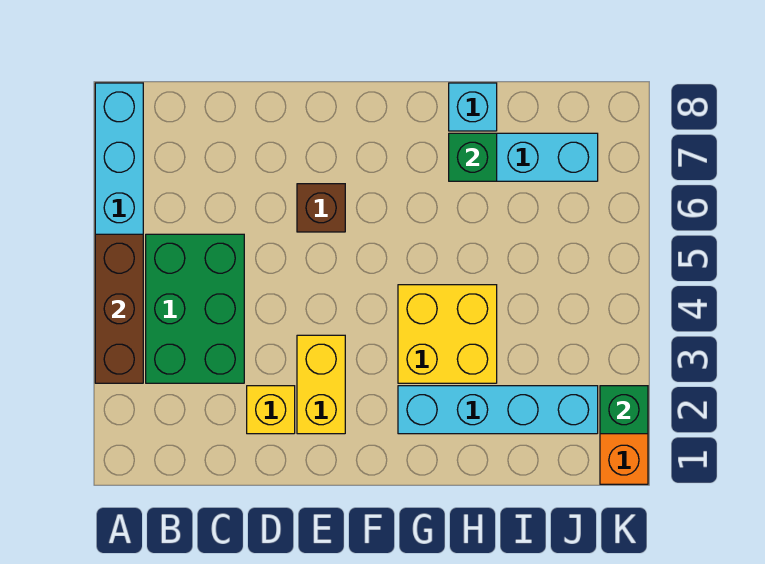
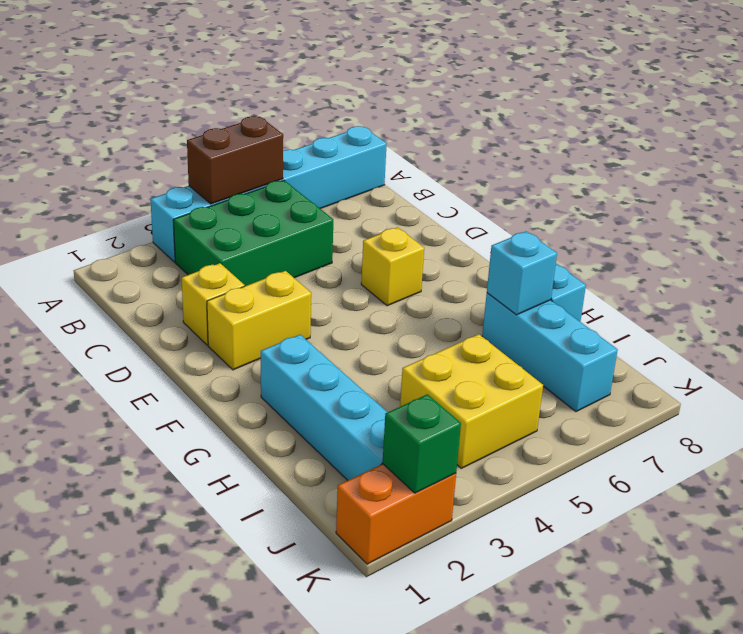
brown 1x3 brick [95,234,143,383] -> brown 1x2 brick [187,116,283,204]
brown 1x1 brick [297,184,345,232] -> yellow 1x1 brick [361,227,424,306]
yellow 2x2 brick [398,285,497,383] -> yellow 2x2 brick moved to [400,334,543,468]
green 1x1 brick [449,133,497,181] -> cyan 1x1 brick [487,231,557,315]

